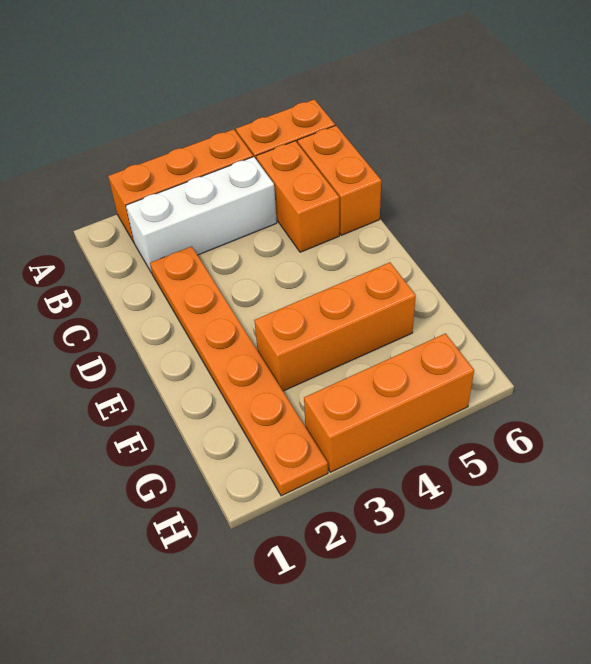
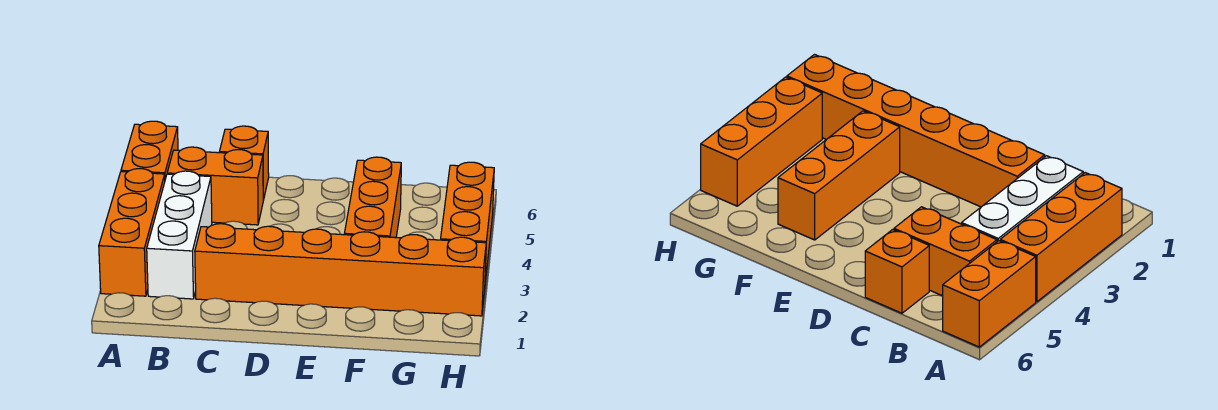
orange 1x2 brick [297,126,381,235] -> orange 1x1 brick [219,126,269,200]
orange 1x6 plate [150,246,328,496] -> orange 1x6 brick [195,224,486,316]

